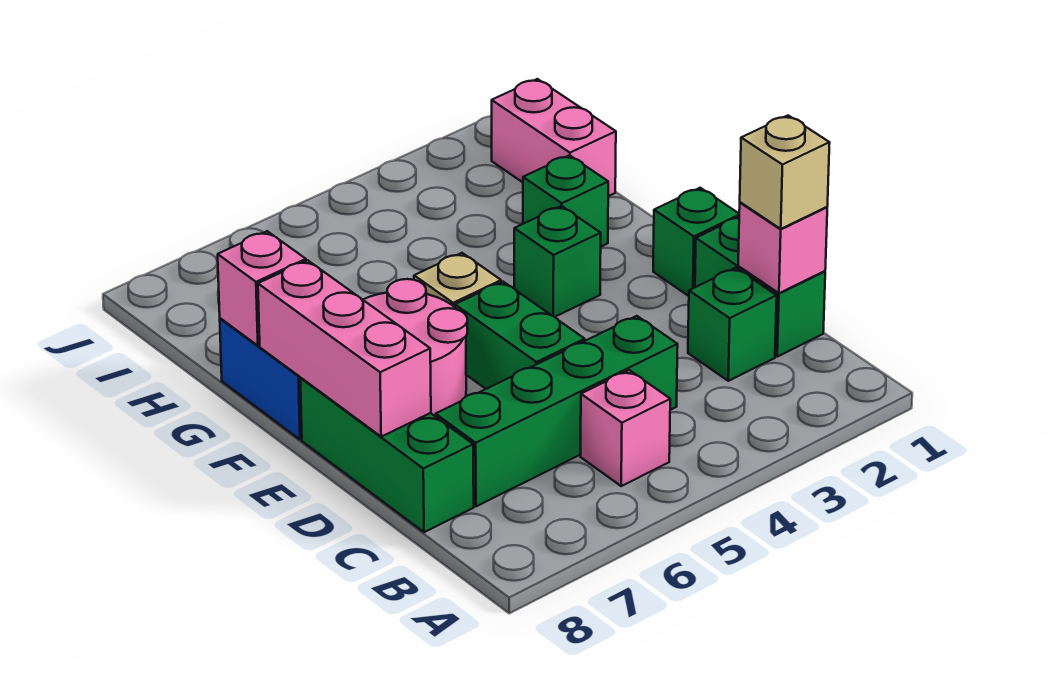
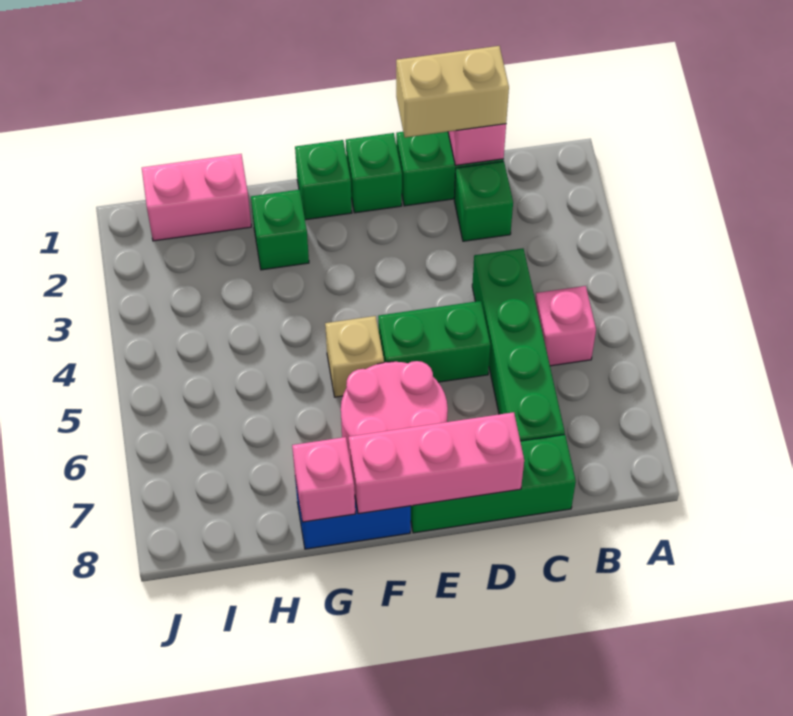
tan 1x1 brick [740,116,830,229] -> tan 1x2 brick [396,46,509,137]
green 1x1 brick [514,206,601,317] -> green 1x1 brick moved to [295,140,352,220]

